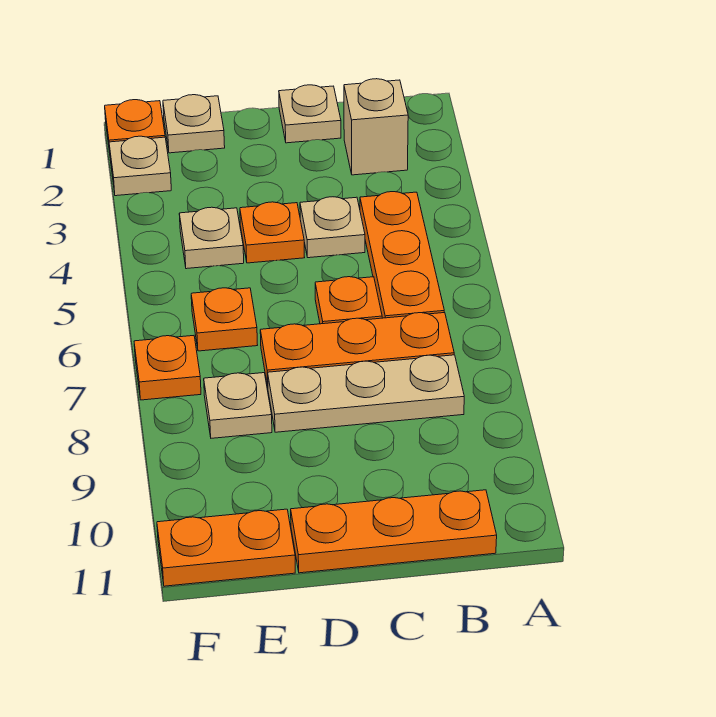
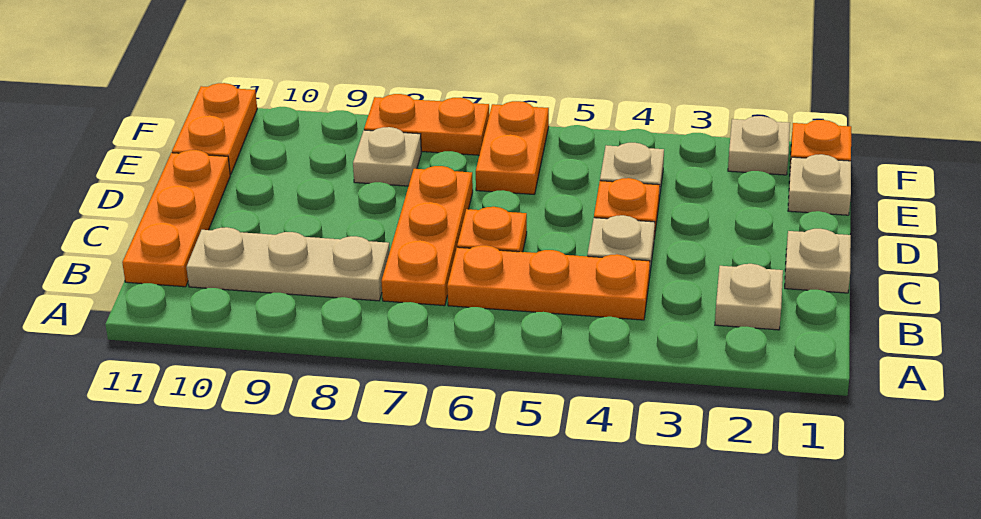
tan 1x1 brick [344,79,408,175] -> tan 1x1 plate [715,264,783,330]
tan 1x3 plate [268,355,464,432] -> tan 1x3 plate turned to [186,227,390,301]
orange 1x1 plate [191,288,257,351] -> orange 1x2 plate [476,101,549,194]
orange 1x1 plate [134,336,201,400] -> orange 1x2 plate [364,94,489,155]

